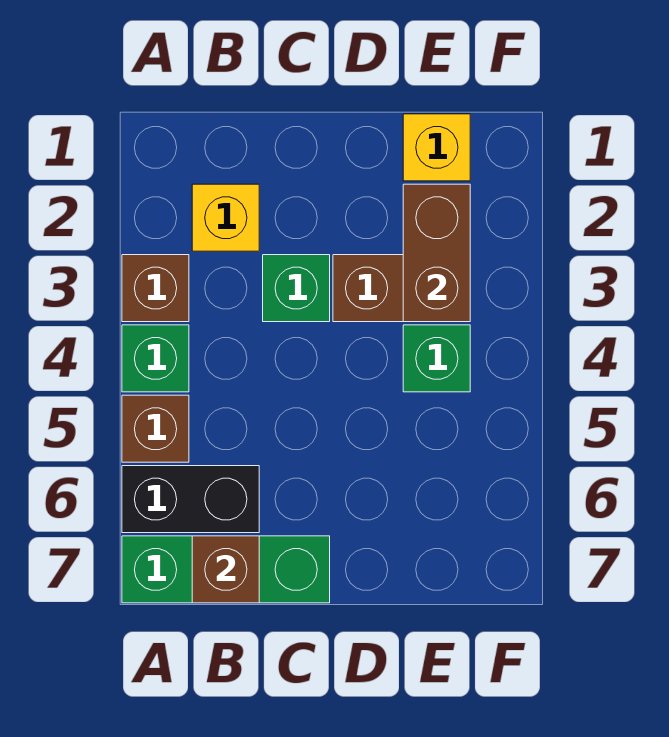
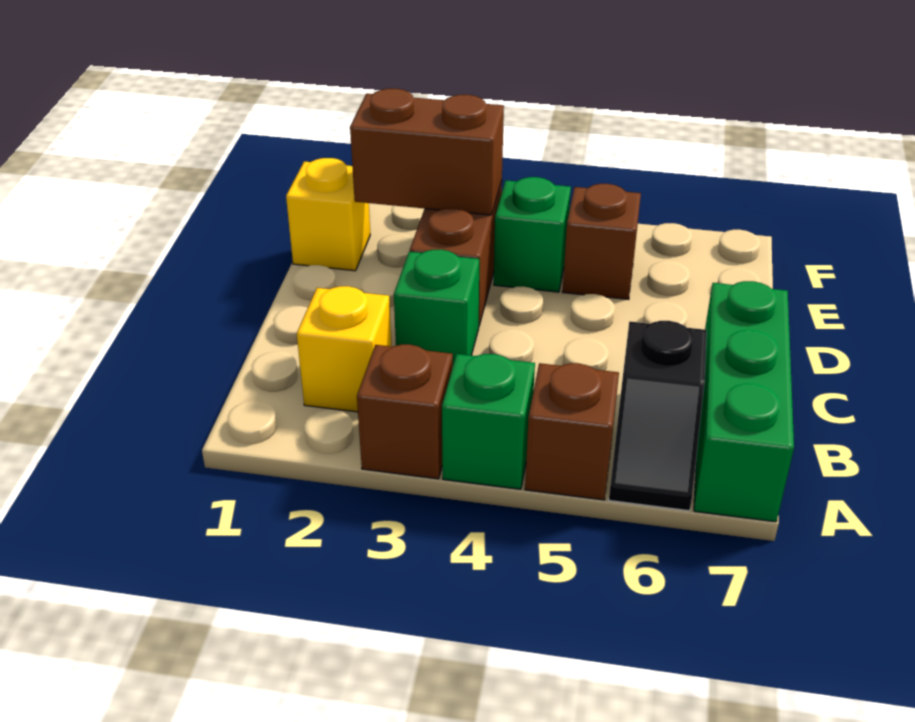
black 1x2 brick [122,466,259,533] -> black 1x2 slope [609,321,707,511]
brown 1x1 brick [192,536,259,603] -> brown 1x1 brick moved to [562,184,641,300]

